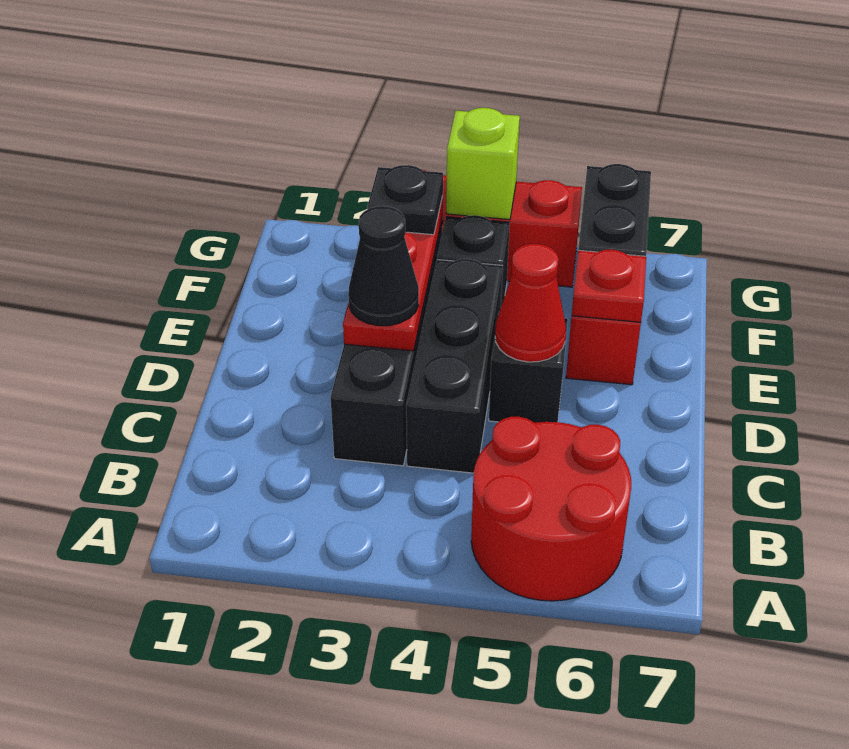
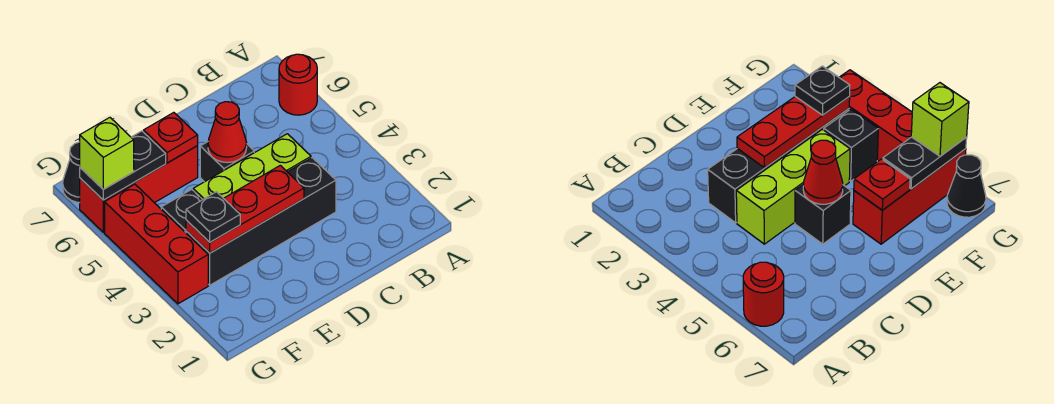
red 2x2 round brick [471,417,631,601] -> red 1x1 round brick [279,54,317,115]
black 1x3 brick [406,259,503,473] -> lime 1x3 brick [193,134,311,200]
black 1x1 cone [348,206,419,326] -> black 1x1 cone moved to [63,142,80,203]
lime 1x1 brick [446,108,520,220] -> lime 1x1 brick moved to [80,118,134,189]

